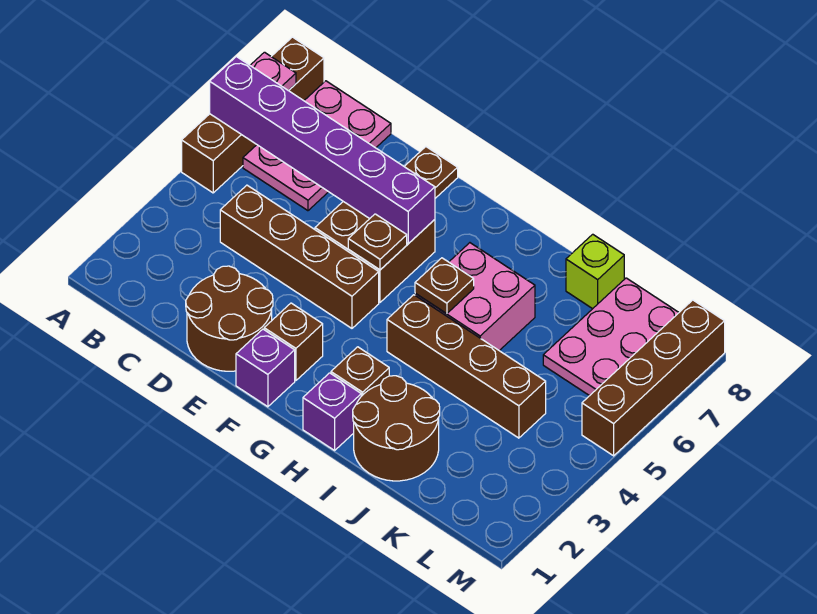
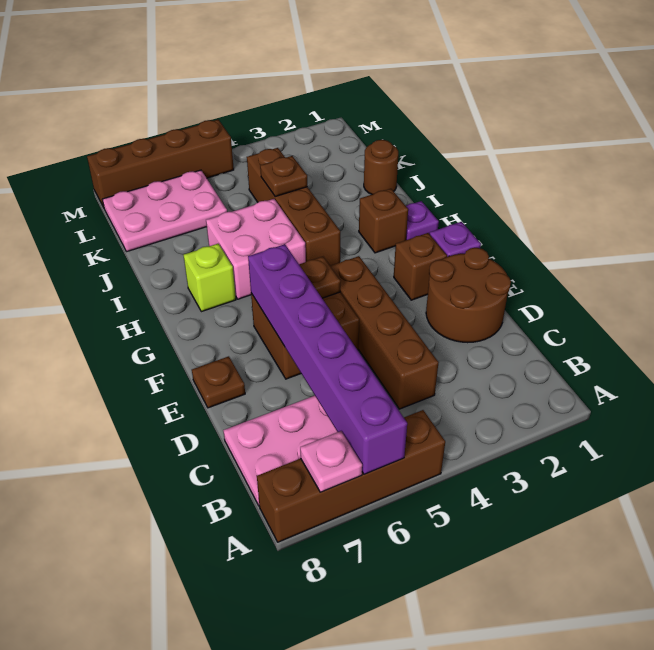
purple 1x1 brick [303,373,361,450] -> purple 1x1 plate [406,201,439,240]
brown 1x1 plate [415,258,474,314] -> brown 1x1 plate moved to [260,156,307,197]
brown 2x2 round brick [353,376,440,481] -> brown 1x1 round brick [364,140,398,194]
lime 1x1 brick [566,234,624,309] -> lime 1x1 brick moved to [183,244,236,312]

